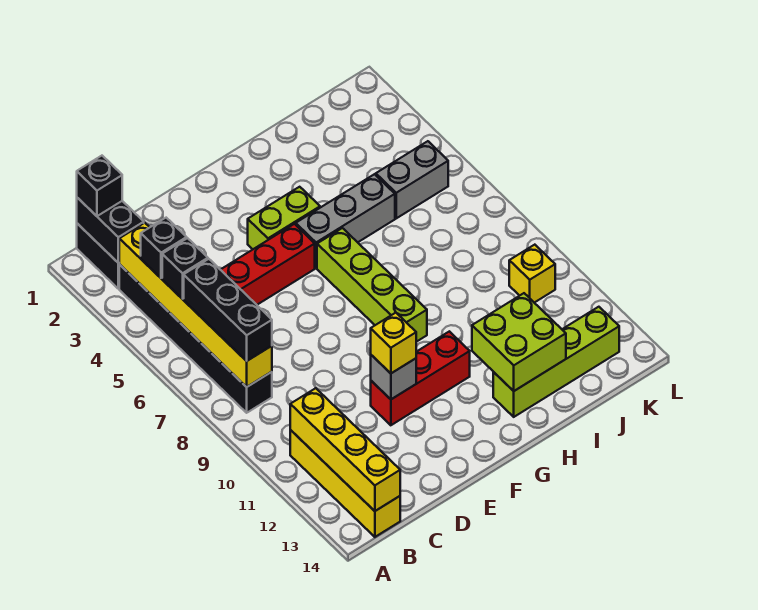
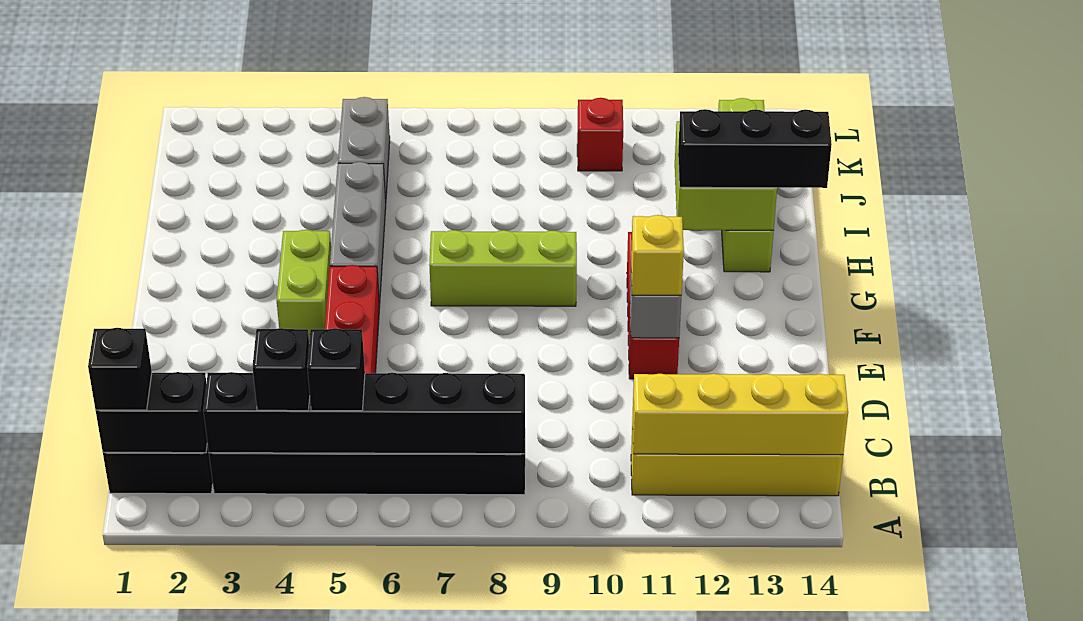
yellow 1x6 brick [119,223,272,387] -> black 1x6 brick [203,372,525,454]
black 1x3 brick [184,259,272,361] -> black 1x3 brick moved to [678,109,832,188]
lime 1x4 brick [317,228,427,342] -> lime 1x3 brick [429,230,577,306]
yellow 1x1 brick [509,245,555,303] -> red 1x1 brick [577,98,623,171]

